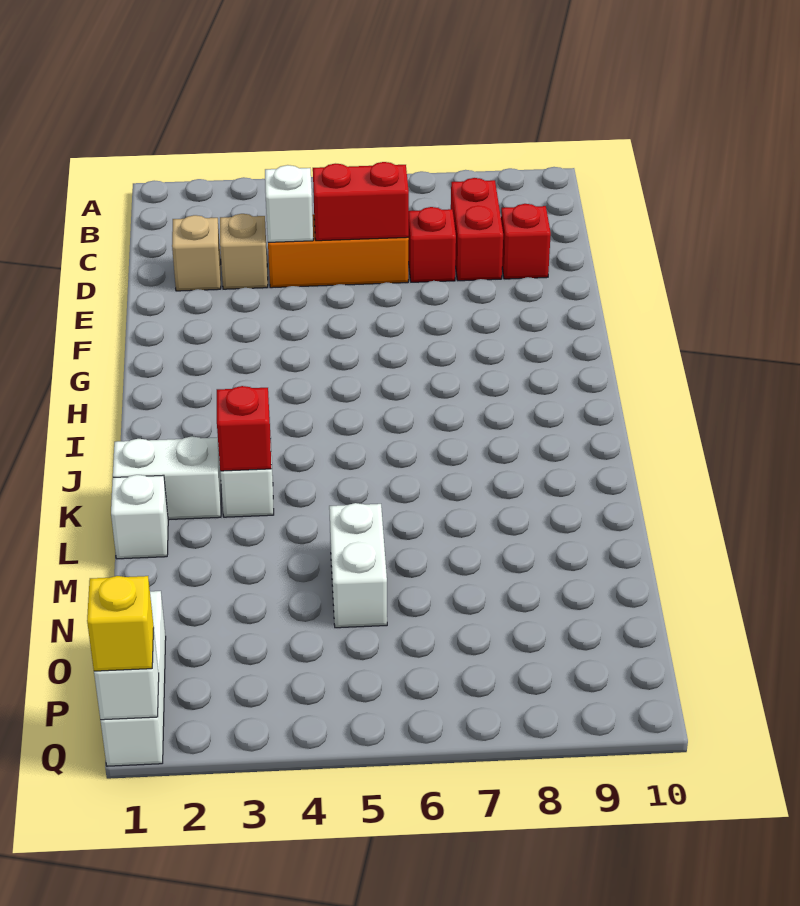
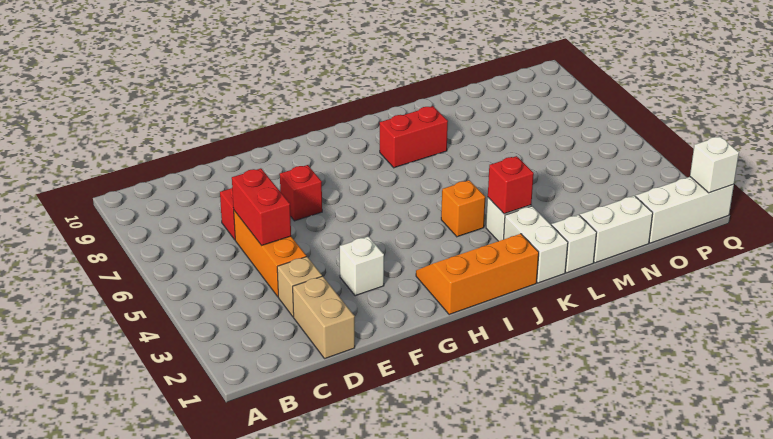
red 1x2 brick [451,178,503,281] -> red 1x2 brick moved to [380,106,448,168]
tan 1x1 brick [172,215,221,291] -> tan 1x2 brick [293,276,355,359]
white 1x1 brick [265,165,313,242] -> white 1x1 brick moved to [340,236,384,296]
red 1x1 brick [501,204,551,279] -> red 1x1 brick moved to [280,165,322,221]
none -> orange 2x3 slope [416,234,539,315]
none -> orange 1x1 brick [441,180,485,237]
white 1x2 brick [329,503,387,628] -> white 1x2 brick moved to [580,196,653,263]
yellow 1x1 brick [87,576,154,671] -> none

